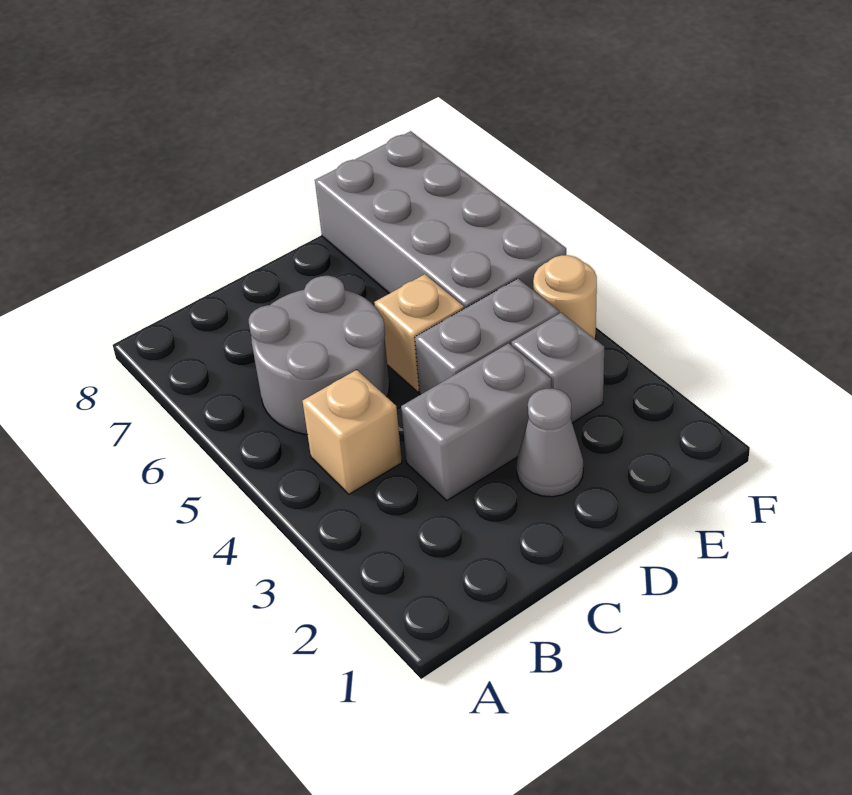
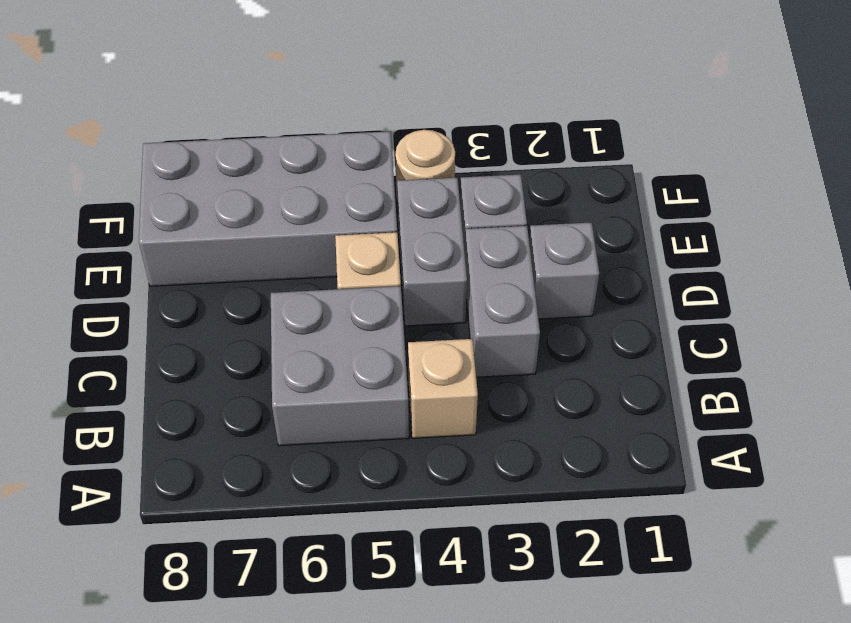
grey 2x2 round brick [248,276,389,434] -> grey 2x2 brick [271,286,409,446]
grey 1x1 cone [517,389,583,497] -> grey 1x1 brick [529,222,599,319]

